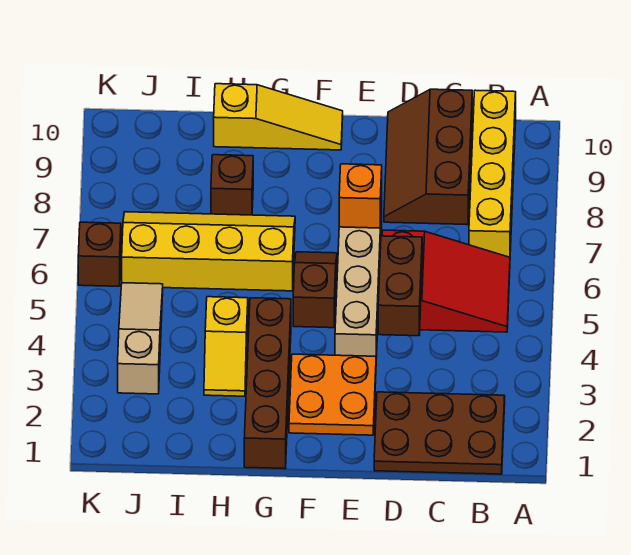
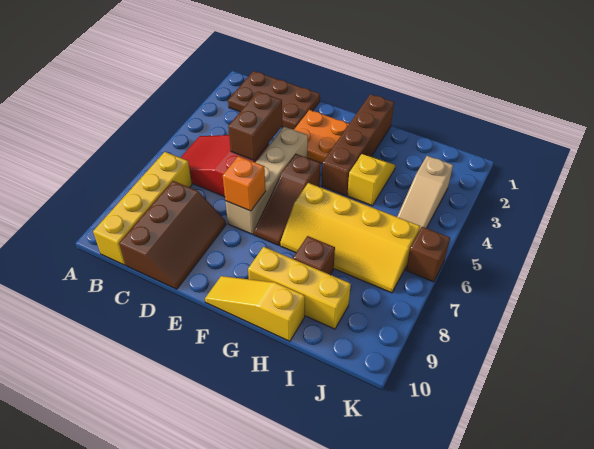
brown 1x2 slope [293,252,337,328] -> brown 1x3 slope [254,154,320,245]
none -> yellow 1x3 brick [248,247,351,329]

